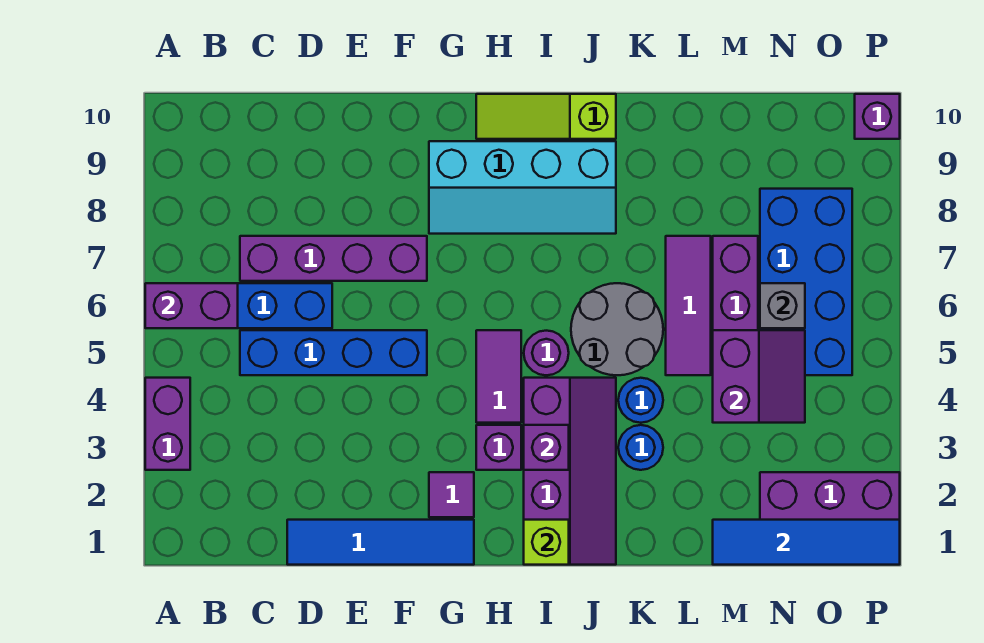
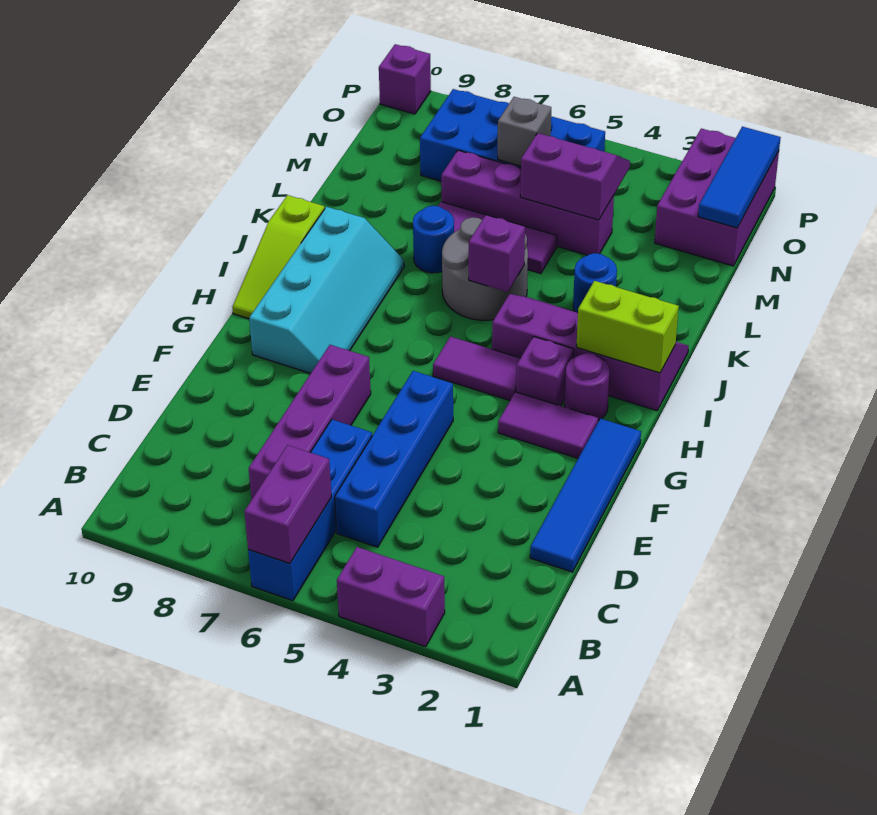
purple 1x1 tile [429,472,474,517] -> purple 1x2 tile [498,392,598,458]
lime 1x1 brick [524,520,569,565] -> lime 1x2 brick [576,281,679,373]
purple 1x1 brick [524,425,569,470] -> purple 1x1 brick moved to [469,215,525,292]
purple 1x1 round brick [524,331,569,375] -> purple 1x1 round brick moved to [565,353,610,421]
blue 1x1 round brick [618,378,663,423] -> blue 1x1 round brick moved to [413,206,454,273]
blue 1x4 tile [713,520,900,565] -> blue 1x3 tile [698,127,781,228]

